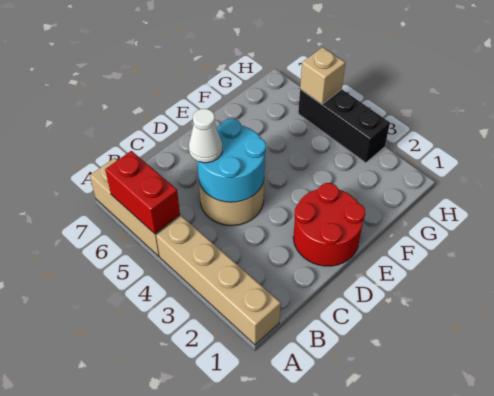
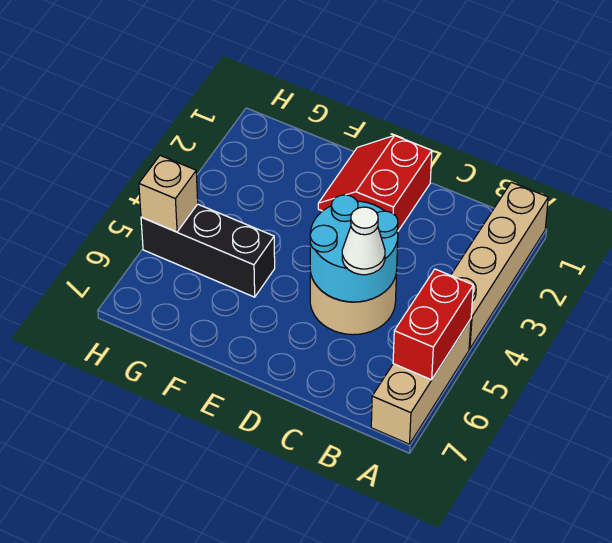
red 2x2 round brick [293,183,365,266] -> red 2x2 slope [318,136,432,231]
black 1x3 brick [298,89,390,163] -> black 1x3 brick turned to [141,204,275,297]

